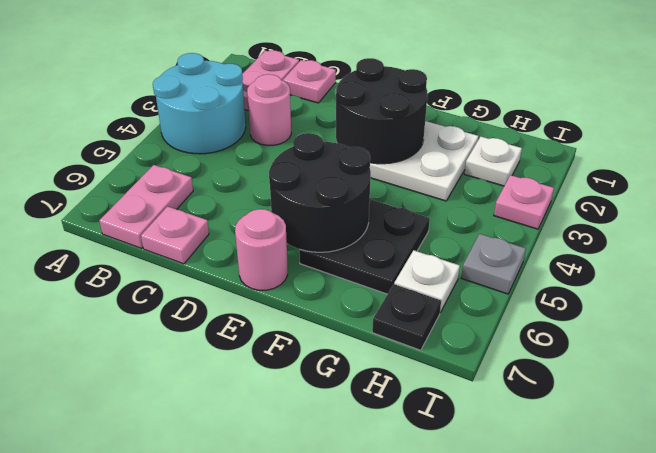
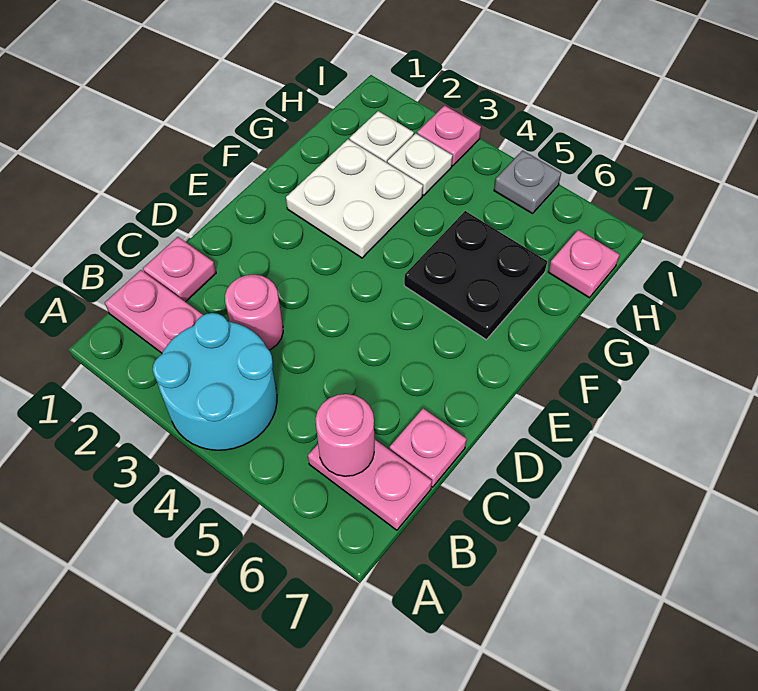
black 2x2 round brick [336,58,428,164] -> none
black 2x2 round brick [269,133,371,252] -> none
pink 1x1 round brick [235,209,288,290] -> pink 1x1 round brick moved to [315,394,374,476]
white 1x1 plate [394,250,460,312] -> white 1x1 plate moved to [387,133,453,195]
black 1x1 plate [372,284,441,350] -> pink 1x1 plate [548,230,620,298]

